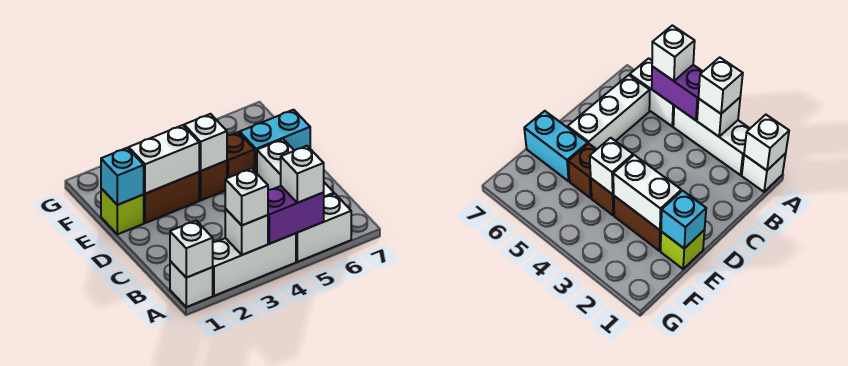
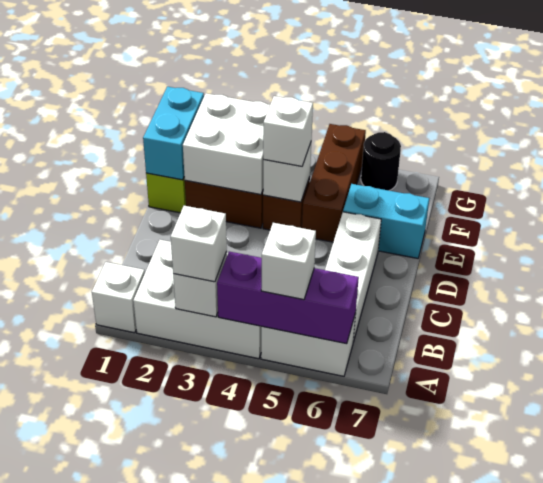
white 1x1 brick [170,221,213,278] -> white 1x1 brick moved to [263,96,313,166]
white 1x3 brick [213,233,296,296] -> white 2x3 brick [133,240,262,359]
purple 1x2 brick [268,186,324,244] -> purple 1x3 brick [217,252,359,344]
cyan 1x1 brick [101,148,144,205] -> cyan 1x2 brick [143,87,204,180]
white 1x2 brick [129,125,199,194] -> white 2x2 brick [183,93,270,195]
brown 1x1 brick [227,132,255,178] -> brown 1x3 brick [302,124,366,242]
none -> black 1x1 round brick [361,132,401,191]

